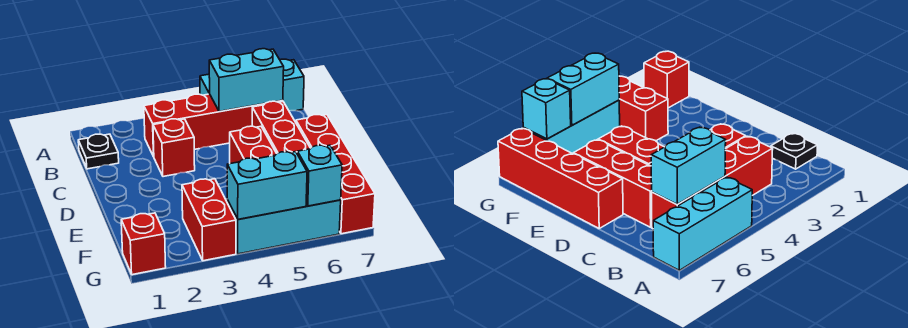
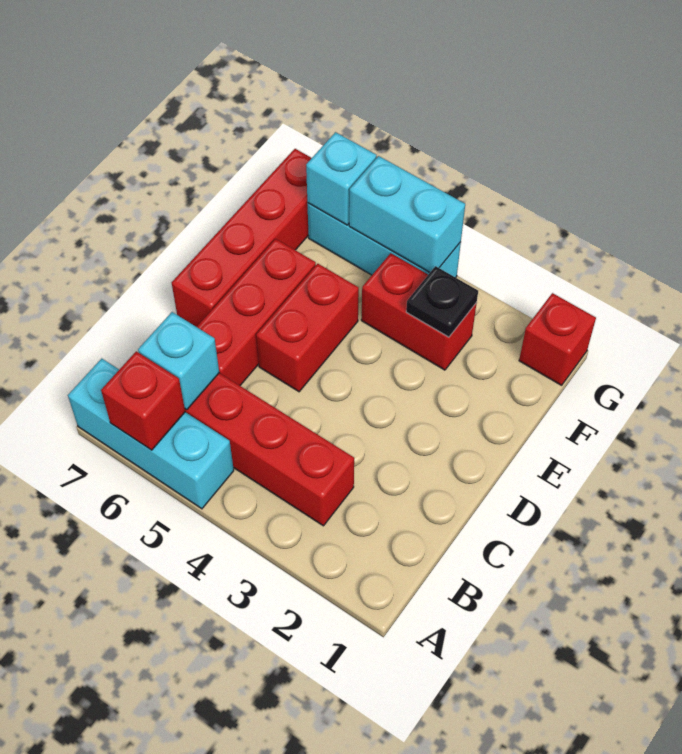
black 1x1 plate [78,134,119,169] -> black 1x1 plate moved to [406,266,478,337]
cyan 1x2 brick [209,49,284,112] -> cyan 1x1 brick [138,312,219,410]
red 1x1 brick [153,119,195,177] -> red 1x1 brick moved to [101,351,185,450]
red 1x2 brick [182,179,236,261] -> red 1x2 brick turned to [361,253,477,370]

